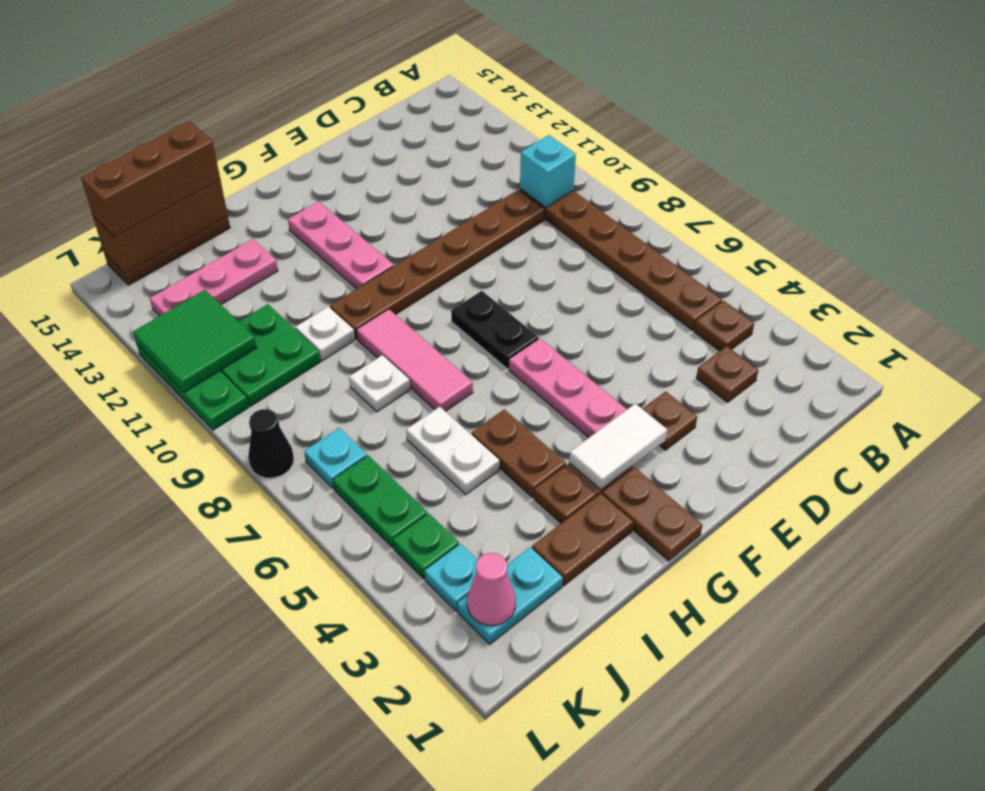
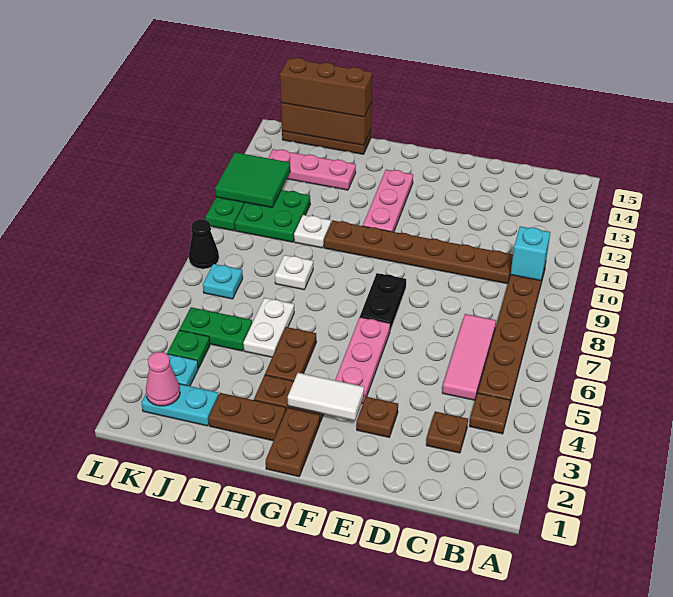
pink 1x3 tile [357,309,473,412] -> pink 1x3 tile moved to [442,314,496,400]
green 1x2 plate [333,456,427,548] -> green 1x2 plate turned to [180,307,252,351]

